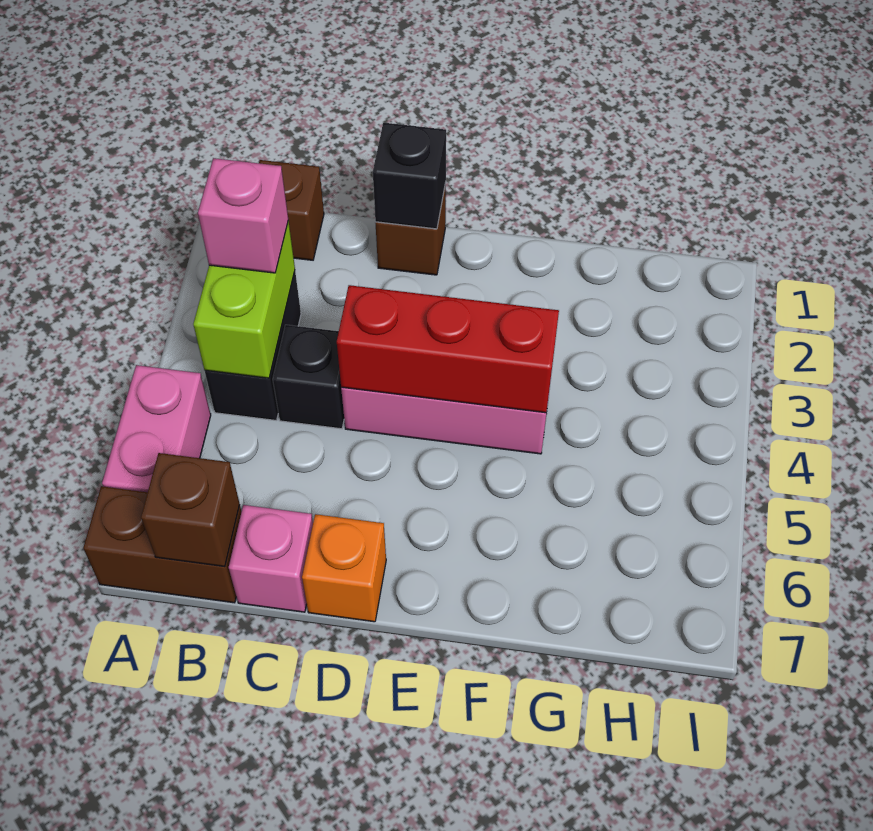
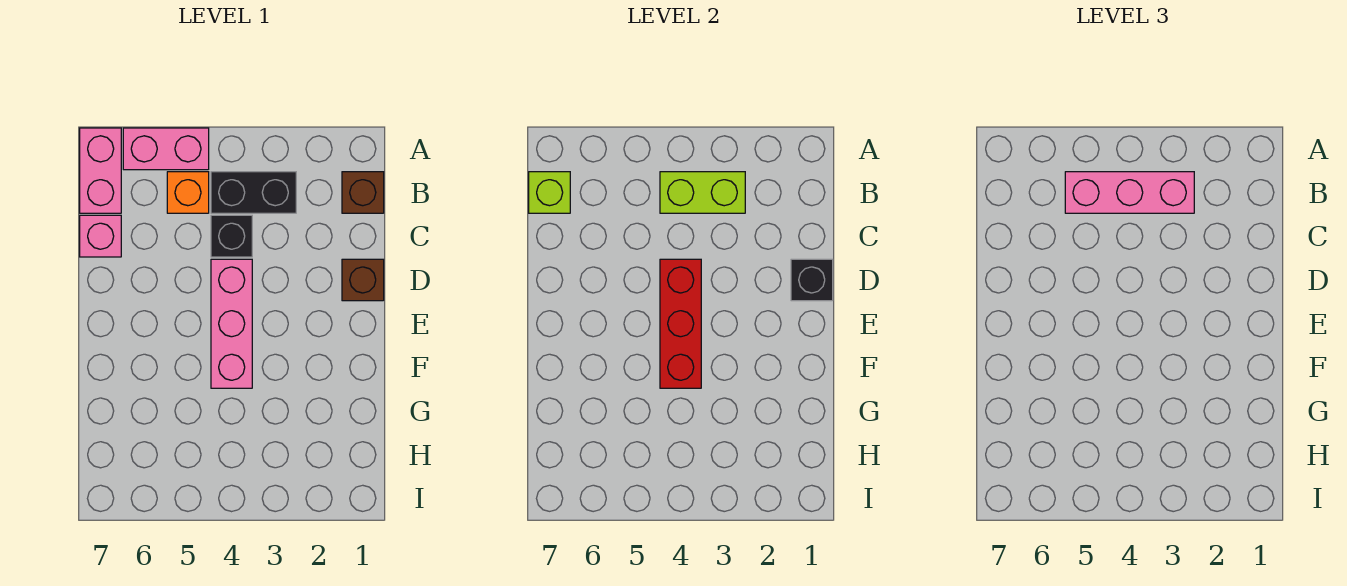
brown 1x2 brick [83,486,242,603] -> pink 1x2 brick [80,128,121,213]
pink 1x1 brick [198,158,288,273] -> pink 1x3 brick [1065,172,1194,213]
brown 1x1 brick [141,453,240,567] -> lime 1x1 brick [529,172,570,213]
orange 1x1 brick [302,514,386,622] -> orange 1x1 brick moved to [167,172,209,213]

